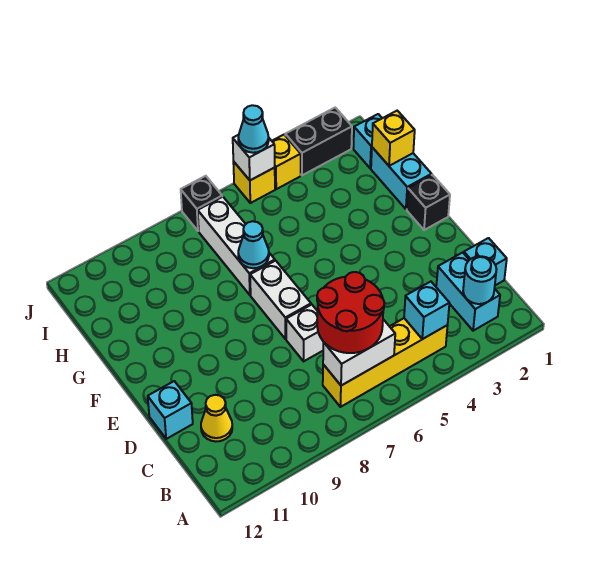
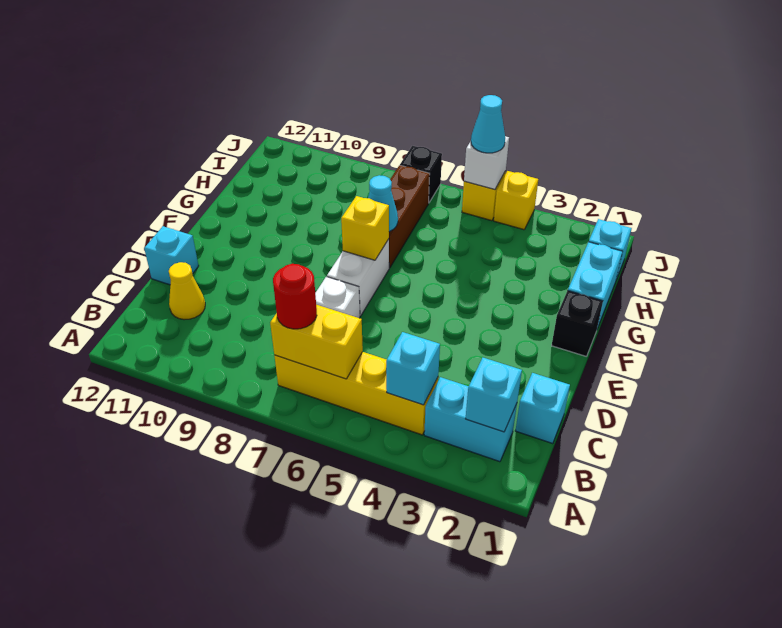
cyan 1x2 brick [436,252,500,331] -> cyan 1x2 brick turned to [424,377,517,462]
cyan 1x1 round brick [463,256,496,304] -> cyan 1x1 brick [466,358,522,432]
white 1x2 brick [323,319,395,386] -> yellow 1x2 brick [270,305,363,379]
red 2x2 round brick [317,272,384,353] -> red 1x1 round brick [273,264,317,329]
white 1x3 brick [198,197,275,295] -> brown 1x3 brick [389,165,430,268]
yellow 1x1 brick [372,111,415,166] -> yellow 1x1 brick moved to [341,196,389,260]
black 1x2 brick [285,108,352,175] -> none

